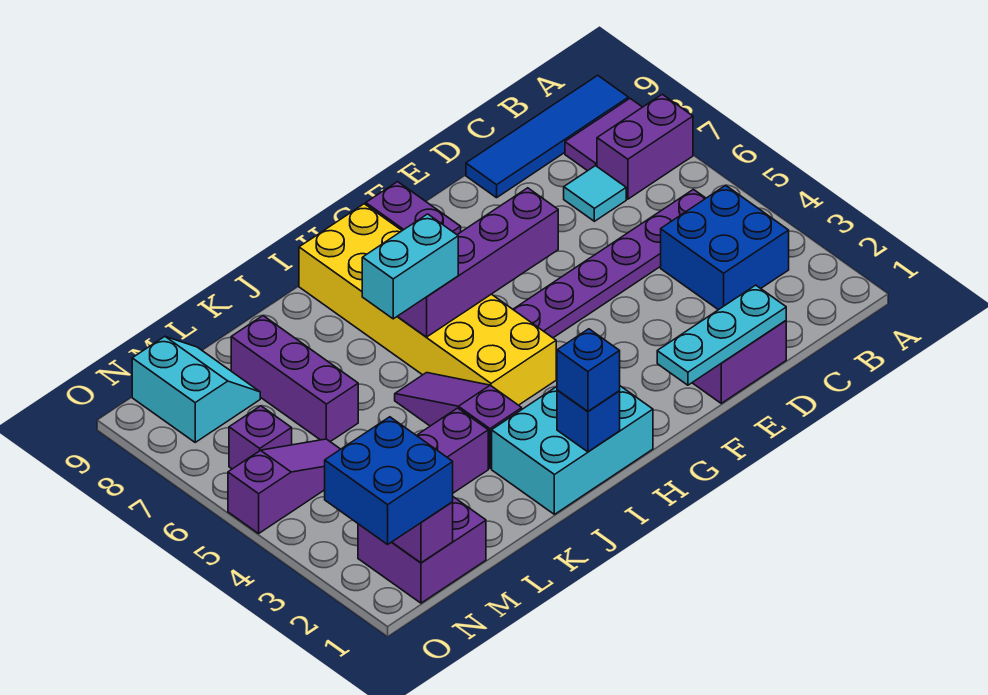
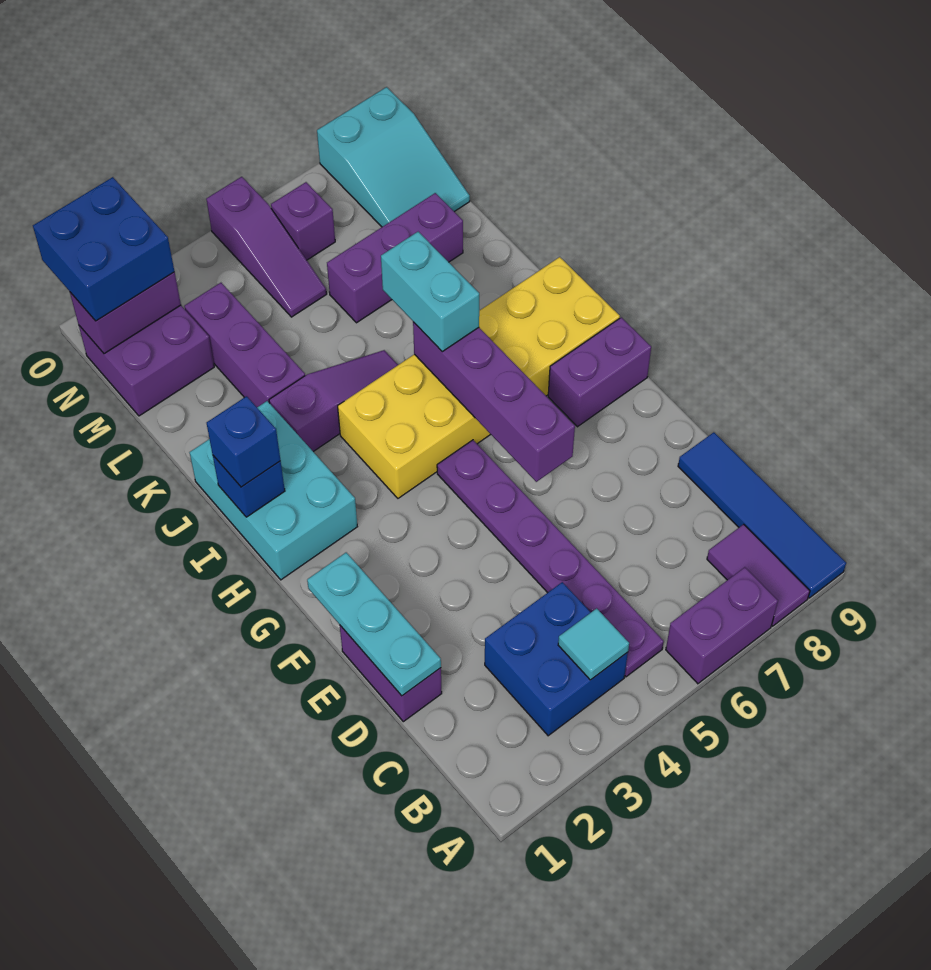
purple 1x2 brick [597,94,693,199] -> purple 1x2 brick turned to [666,567,778,684]
cyan 1x1 tile [564,166,626,221] -> cyan 1x1 tile moved to [558,608,629,680]
cyan 2x2 slope [132,337,260,442] -> cyan 2x3 slope [317,87,470,227]

